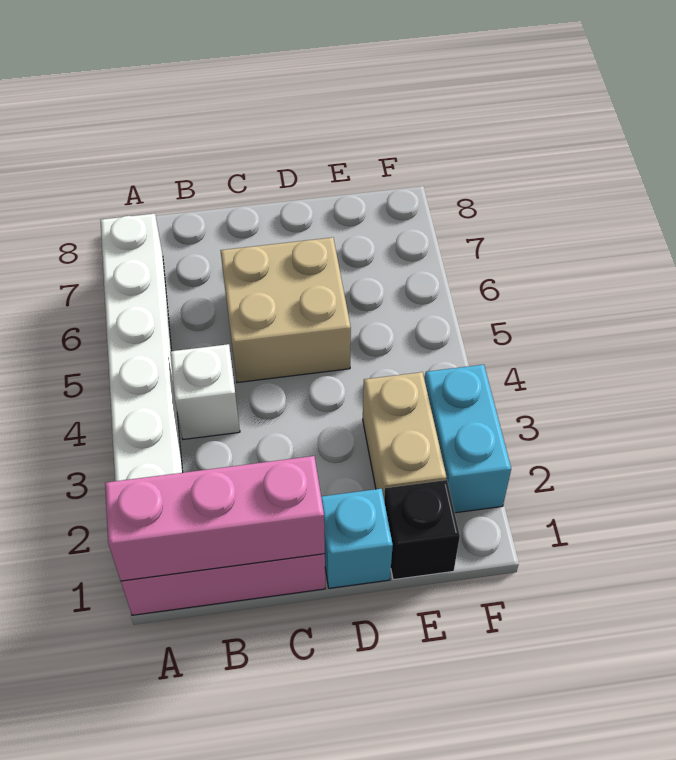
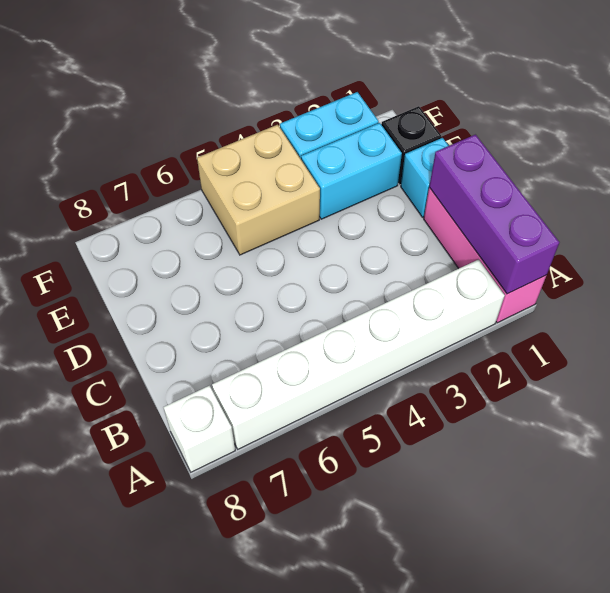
pink 1x3 brick [105,456,325,581] -> purple 1x3 brick [429,135,559,294]
white 1x1 brick [171,344,240,439] -> white 1x1 brick moved to [163,386,235,472]
tan 2x2 brick [220,237,351,383] -> tan 2x2 brick moved to [197,125,320,255]
tan 1x2 brick [363,372,447,497] -> cyan 1x2 brick [301,123,402,219]

